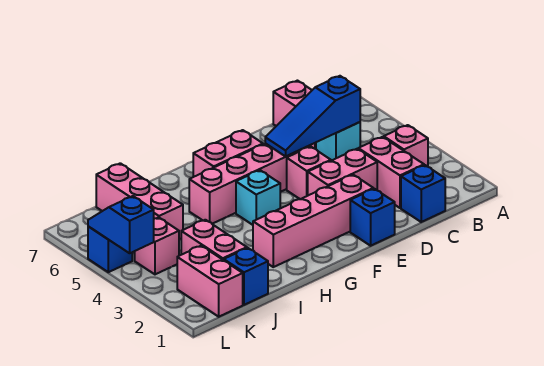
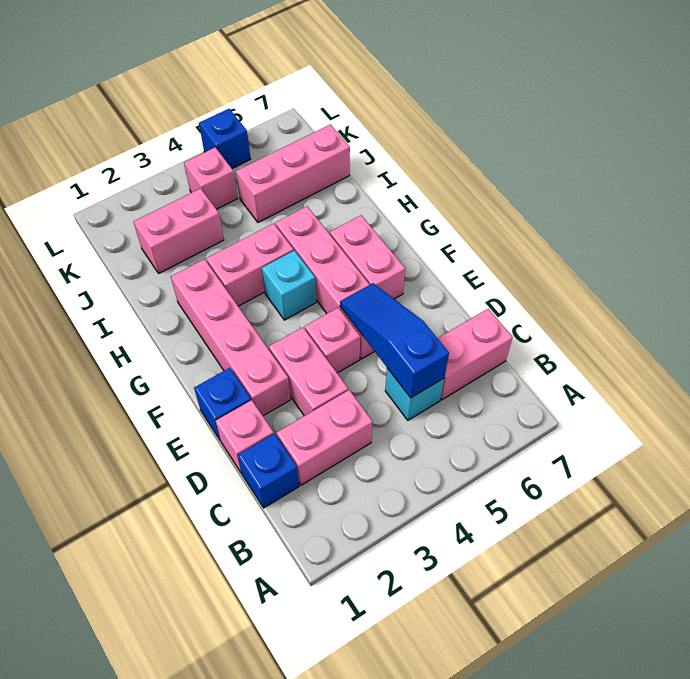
pink 1x1 brick [384,125,428,167] -> pink 1x1 brick moved to [216,400,274,474]
blue 1x1 brick [224,248,268,305] -> none
pink 1x2 brick [177,246,243,317] -> pink 1x2 brick moved to [206,223,294,306]
blue 1x2 slope [88,196,154,253] -> none

